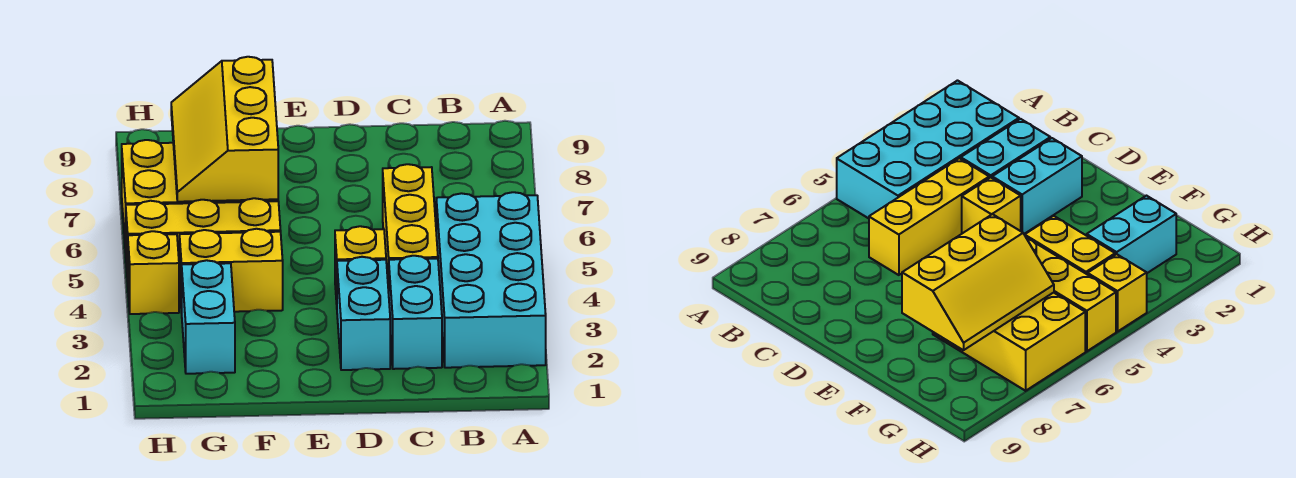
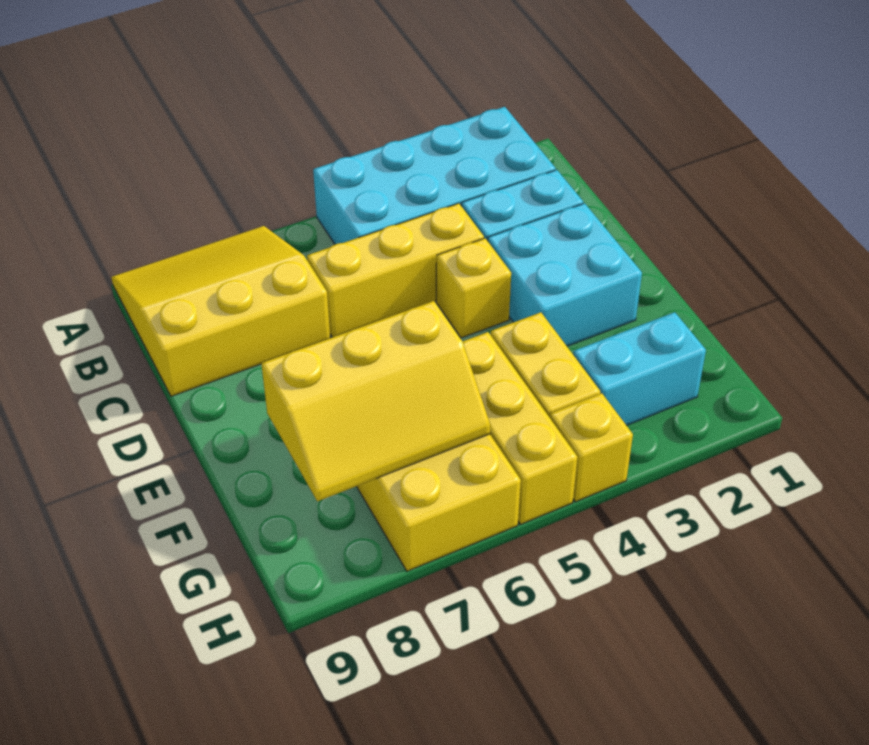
none -> yellow 3x3 slope [111,226,330,396]
cyan 1x2 brick [337,257,390,370] -> cyan 2x2 brick [488,203,642,346]

